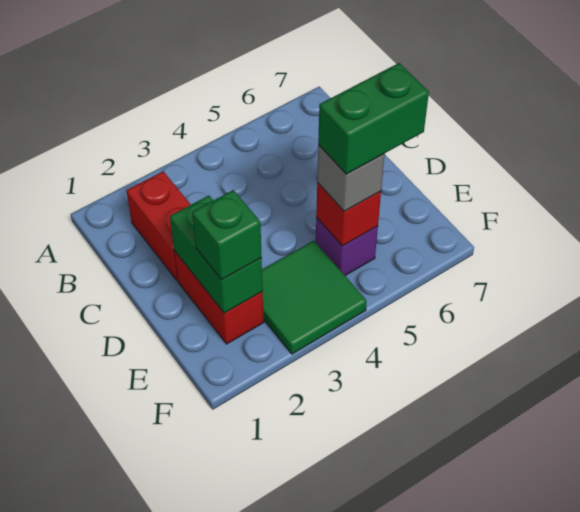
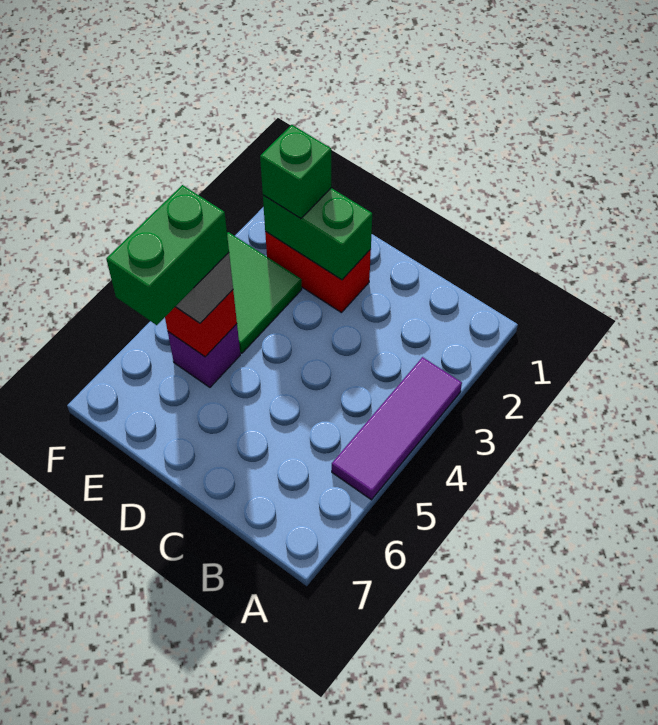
none -> purple 1x3 tile [332,357,462,500]
red 1x2 brick [126,171,191,280] -> none

